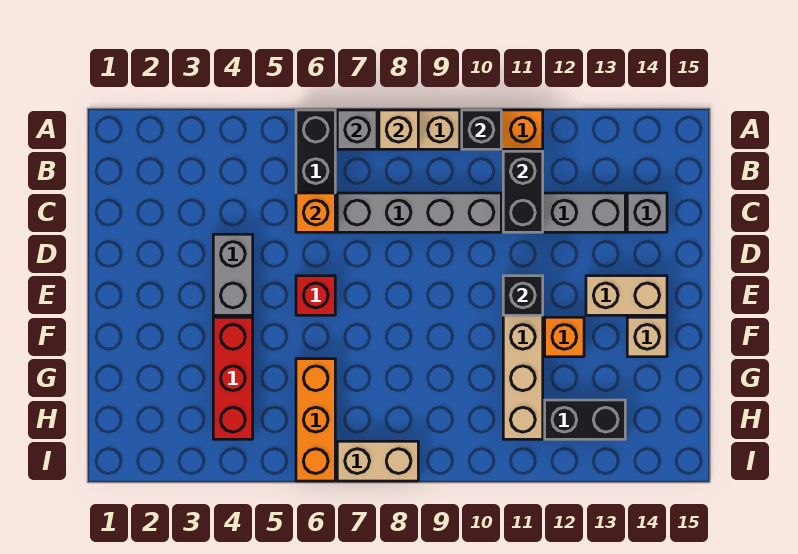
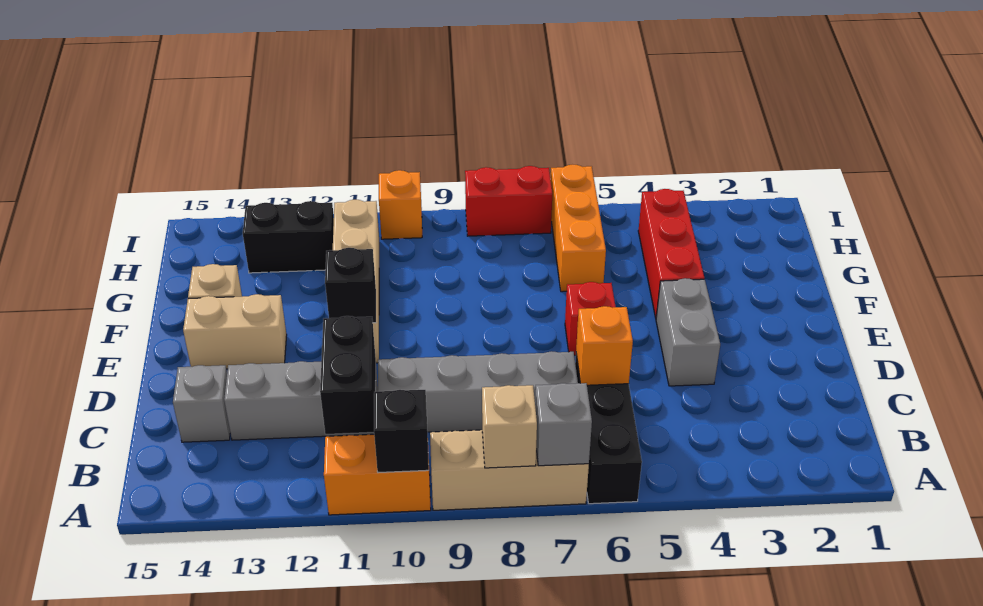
orange 1x1 brick [545,317,584,357] -> orange 1x1 brick moved to [379,170,422,239]
tan 1x2 brick [337,441,418,481] -> red 1x2 brick [465,166,552,236]

